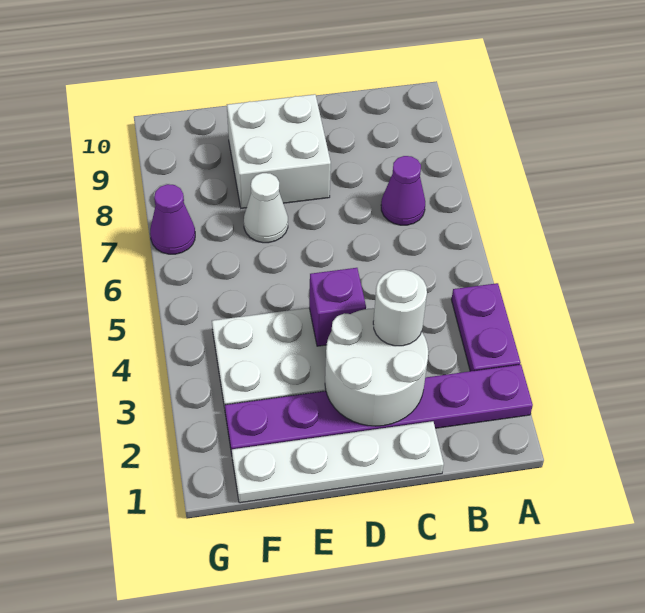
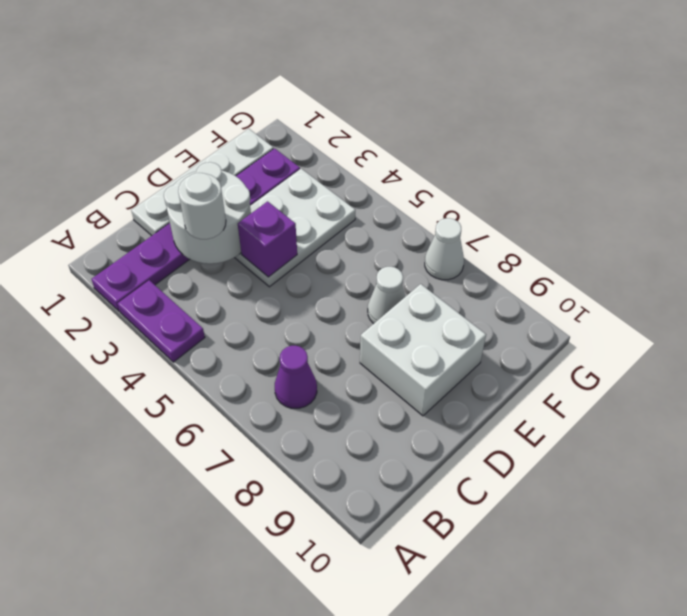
purple 1x1 cone [150,184,195,254] -> white 1x1 cone [425,218,464,280]

